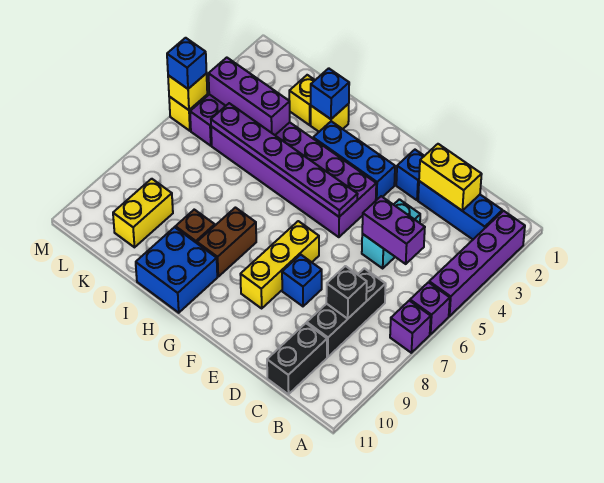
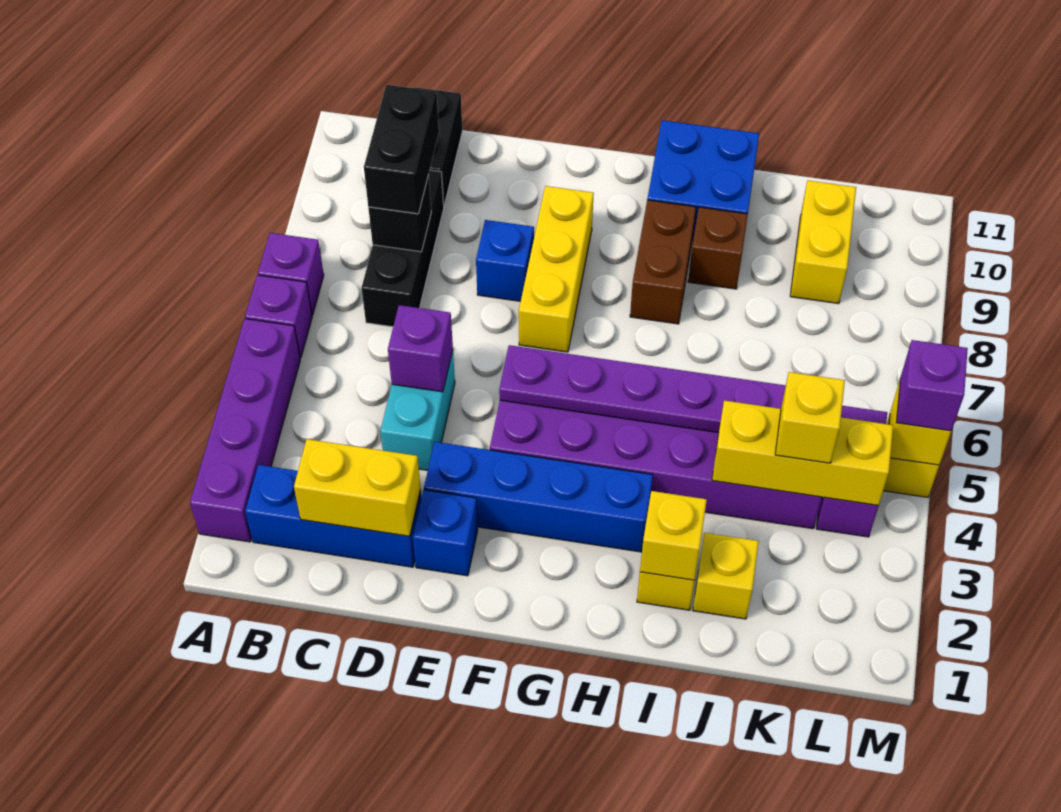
purple 1x2 brick [362,196,425,264] -> purple 1x1 brick [388,305,453,392]
none -> black 1x2 brick [364,85,439,214]
blue 1x3 brick [313,121,395,200] -> blue 1x4 brick [424,442,653,552]
blue 1x1 brick [311,68,349,119] -> yellow 1x1 brick [640,491,707,580]
purple 1x3 brick [209,58,290,135] -> yellow 1x3 brick [712,400,893,505]
none -> yellow 1x1 brick [775,372,845,463]
blue 1x1 brick [167,38,207,89] -> purple 1x1 brick [896,340,968,431]

